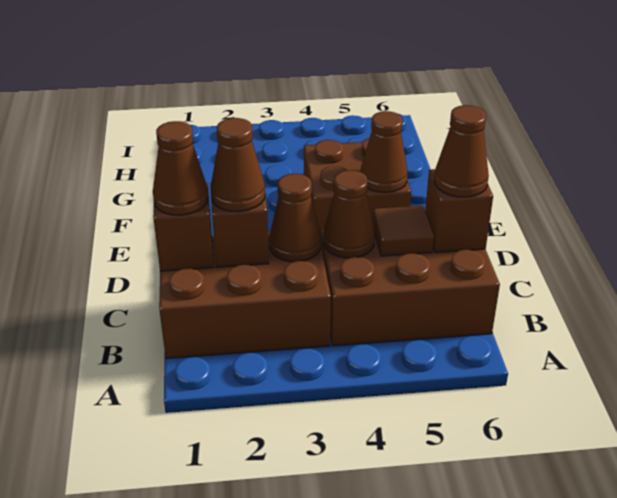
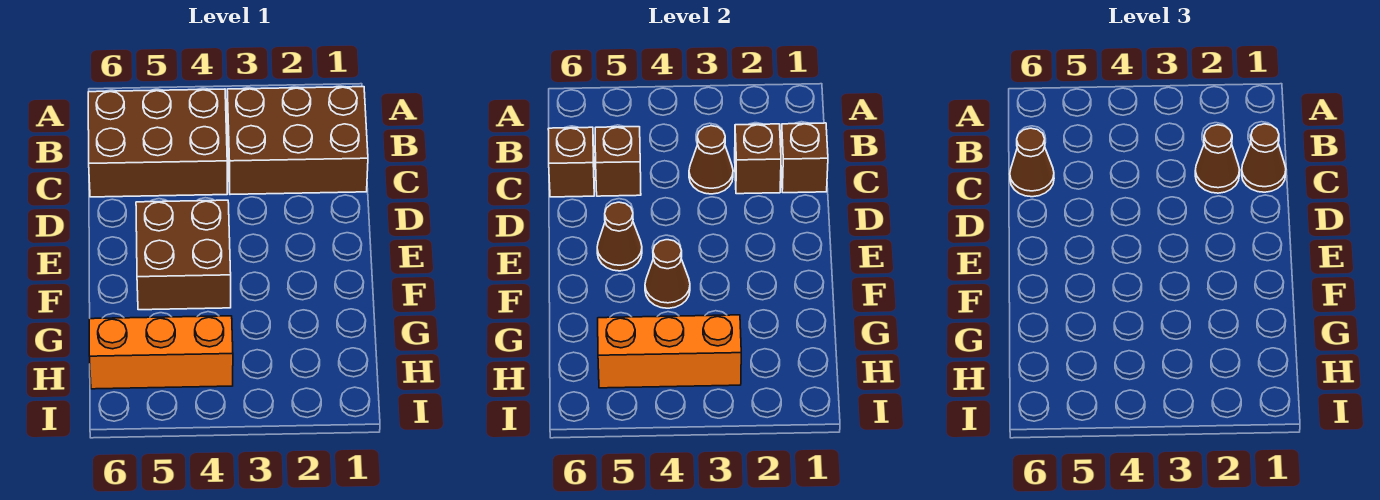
brown 1x1 cone [323,170,375,258] -> brown 1x1 cone moved to [645,240,690,308]
brown 1x1 tile [373,205,434,256] -> brown 1x1 brick [595,127,641,196]
none -> orange 1x3 brick [598,315,741,388]
none -> orange 1x3 brick [89,316,233,389]

